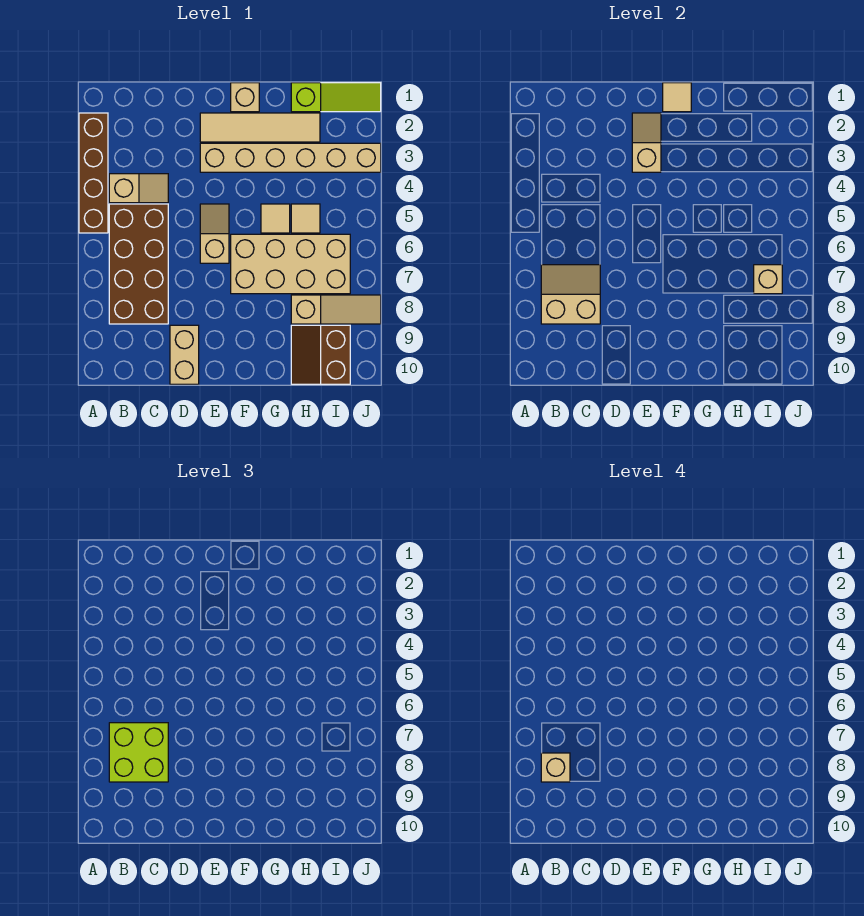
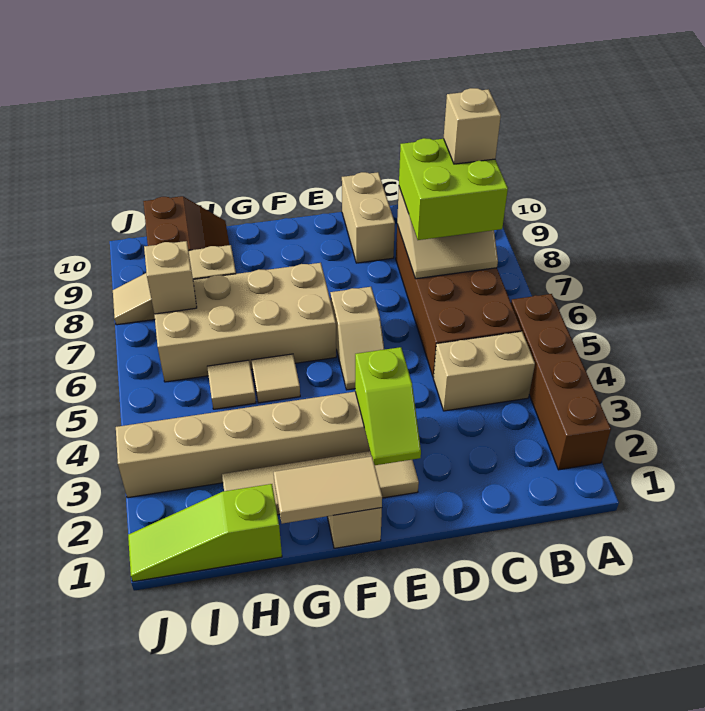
tan 1x2 slope [109,174,168,203] -> tan 1x2 brick [433,332,535,411]
tan 1x2 slope [632,113,661,172] -> lime 1x2 slope [355,347,421,465]
tan 1x1 tile [663,83,691,112] -> tan 1x2 tile [274,456,382,524]

